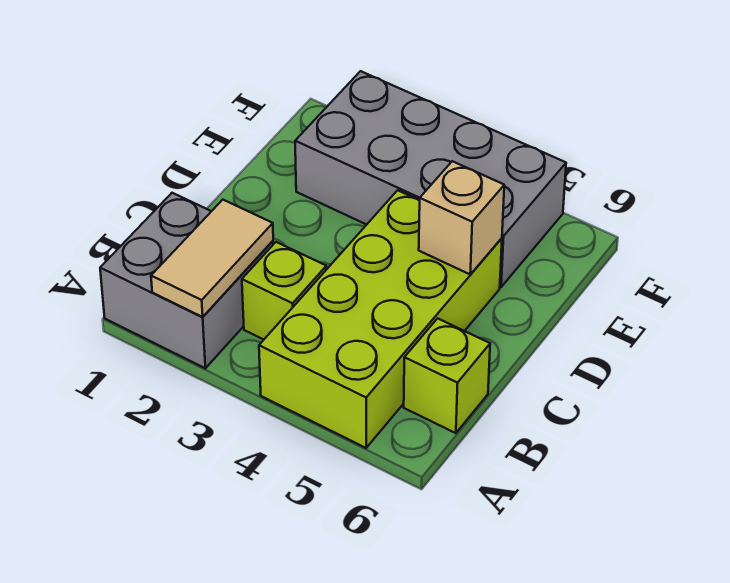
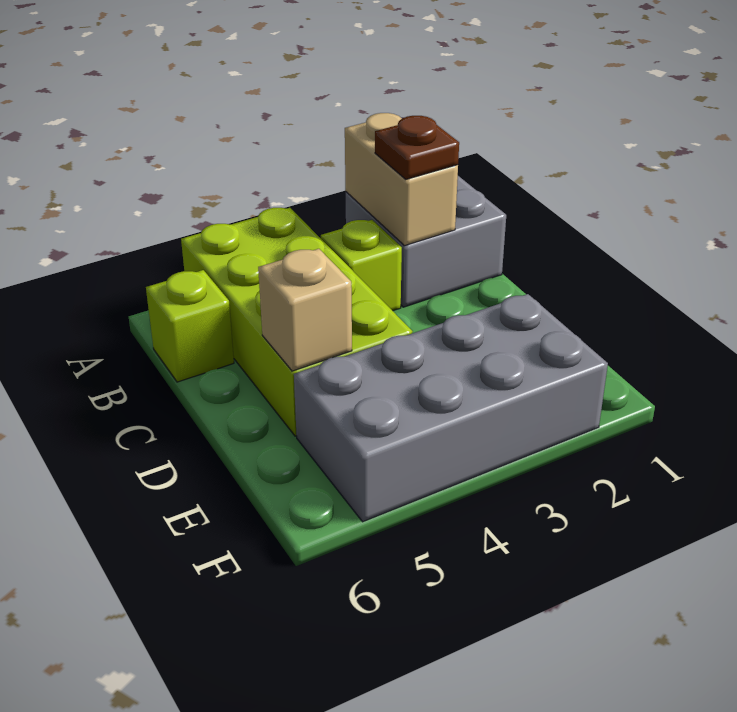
tan 1x2 tile [151,200,273,317] -> tan 1x2 brick [345,113,458,246]
none -> brown 1x1 plate [375,116,459,179]

